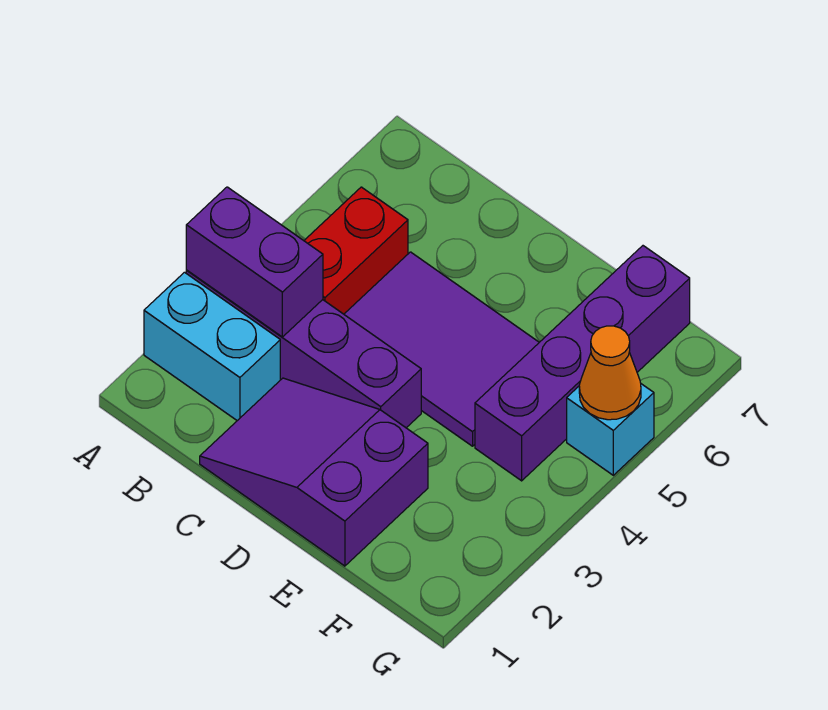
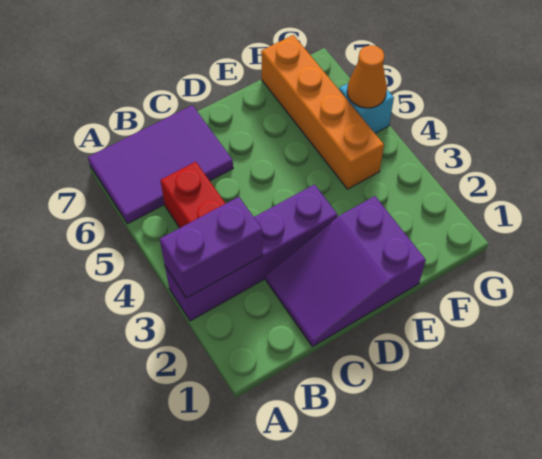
cyan 1x2 brick [144,272,280,421] -> none
purple 2x3 tile [344,252,539,446] -> purple 2x3 tile moved to [88,105,233,224]
purple 1x4 brick [475,246,690,481] -> orange 1x4 brick [261,35,384,189]

